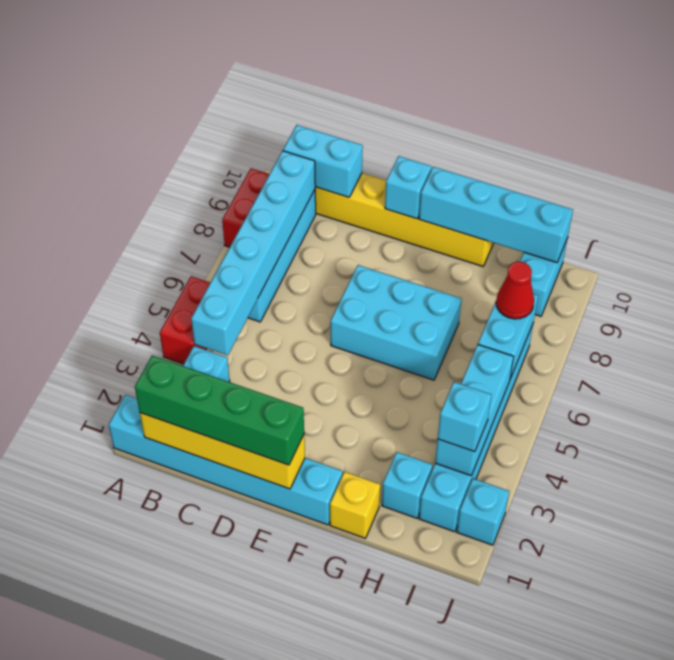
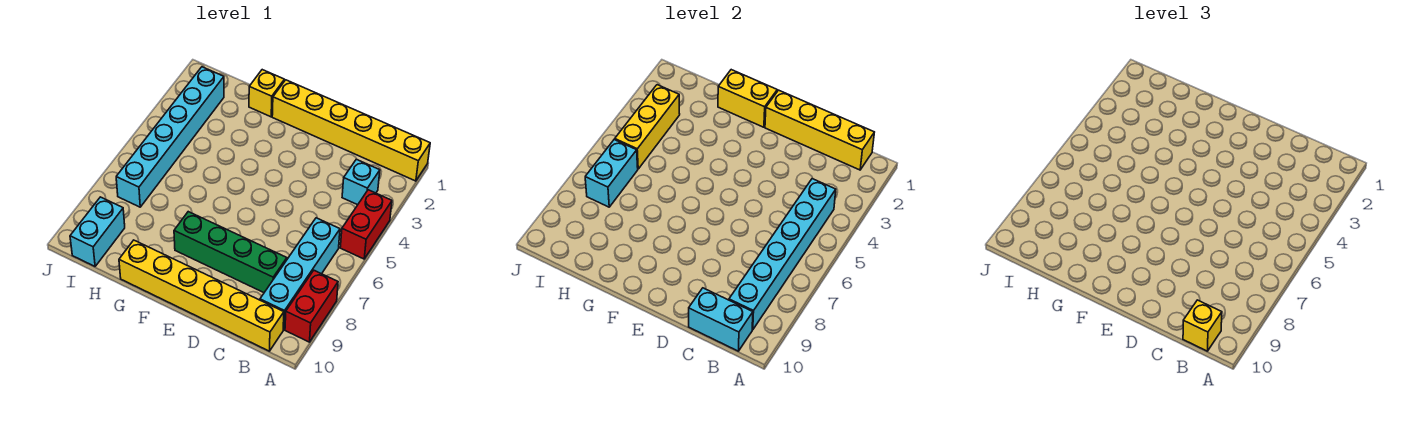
cyan 1x6 brick [109,395,343,525] -> yellow 1x6 brick [272,80,430,181]
green 1x4 brick [135,356,304,465] -> green 1x4 brick moved to [174,212,287,293]
none -> yellow 1x1 brick [1183,300,1222,351]
cyan 2x3 brick [331,265,461,380] -> none
cyan 1x1 brick [385,156,431,219] -> none
none -> yellow 1x2 brick [718,70,777,127]
cyan 1x4 brick [419,167,573,263] -> none
cyan 1x1 brick [382,452,432,518] -> none
cyan 1x3 brick [435,345,514,476] -> yellow 1x3 brick [615,85,680,169]
cyan 1x1 brick [438,382,491,452] -> none
red 1x1 cone [496,262,534,319] -> none
cyan 1x1 brick [457,479,509,545] -> none

